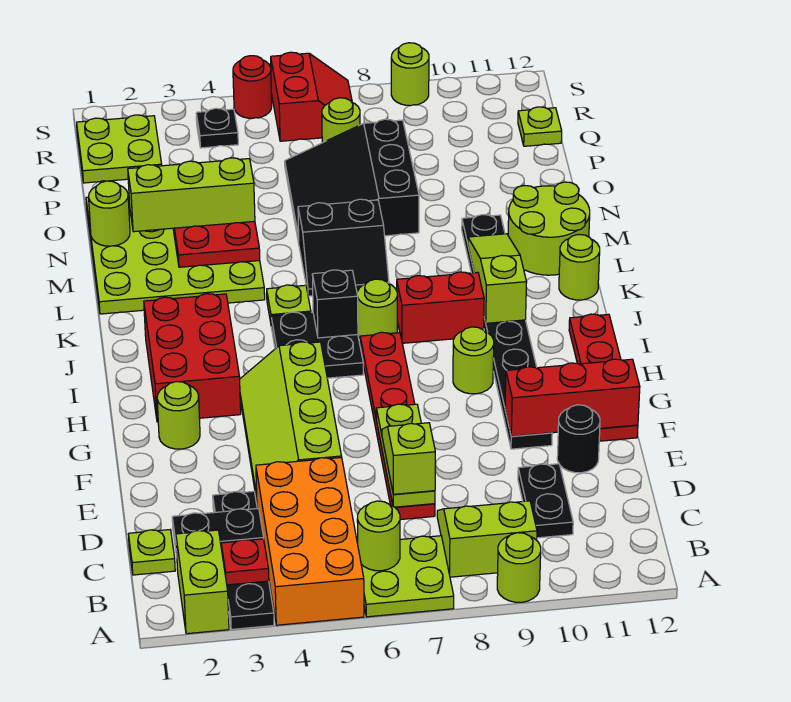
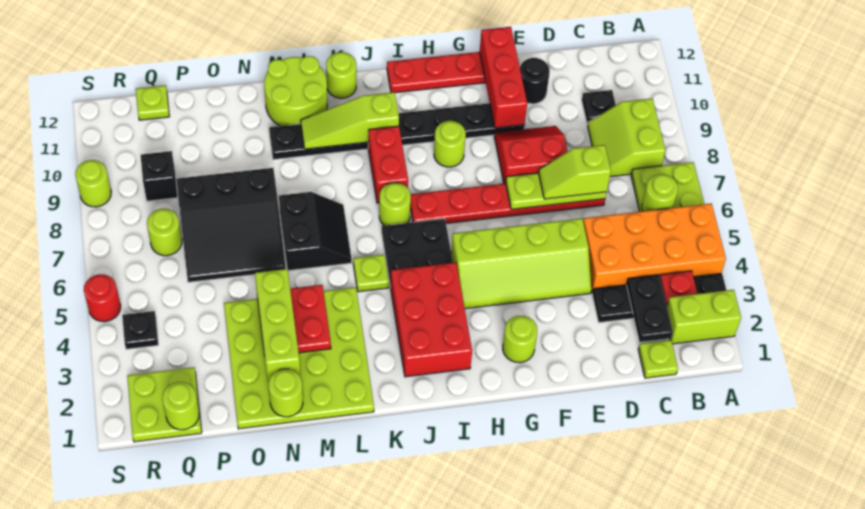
lime 1x1 round brick [497,533,541,602] -> lime 1x1 round brick moved to [162,382,199,430]
black 1x2 plate [518,464,573,538] -> black 1x1 plate [582,90,616,125]
red 2x3 brick [144,294,241,422] -> red 2x3 brick turned to [391,263,472,377]
black 1x1 brick [312,270,358,338] -> black 1x1 brick moved to [141,151,178,201]
red 2x2 slope [271,52,352,141] -> red 2x2 slope moved to [494,126,568,184]

